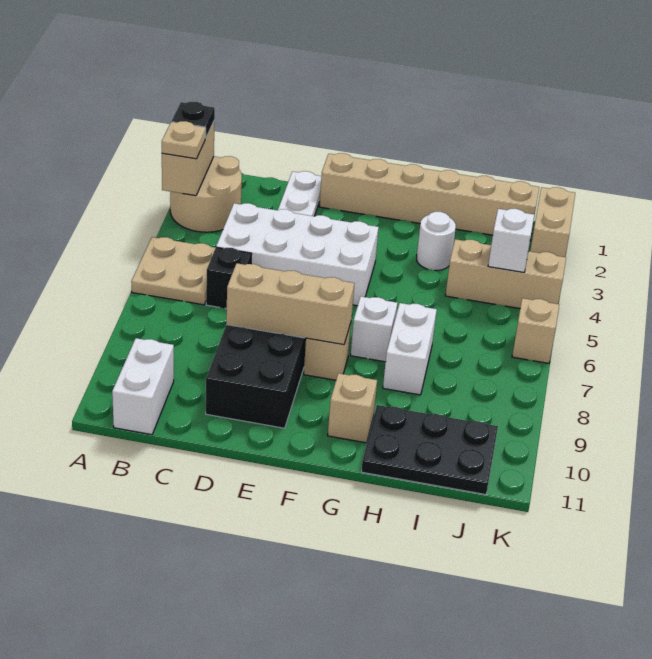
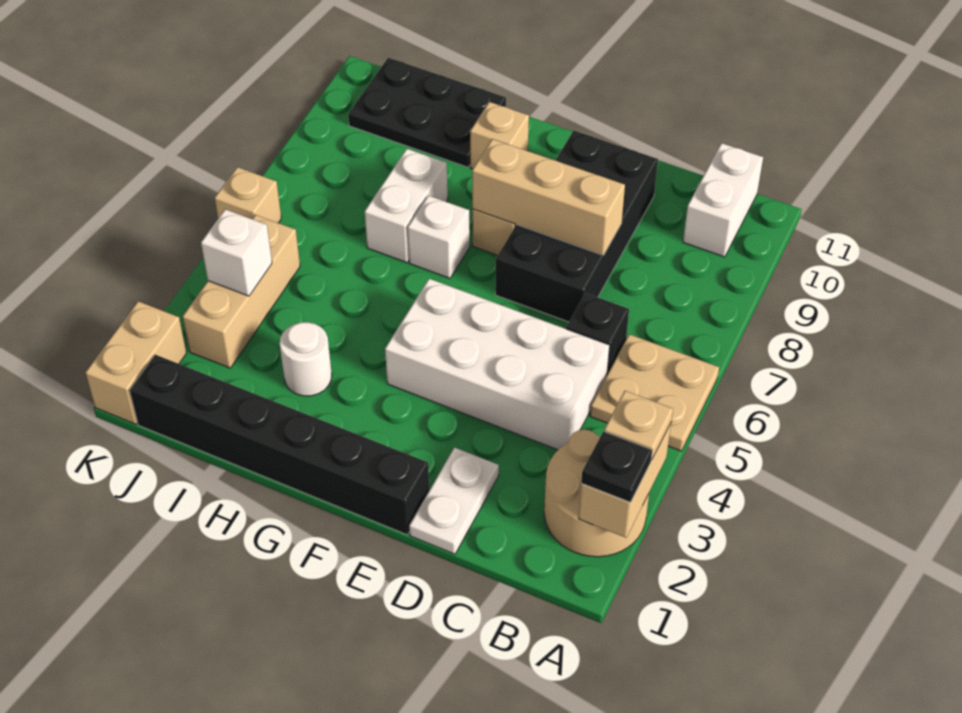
tan 1x6 brick [319,153,539,239] -> black 1x6 brick [130,355,429,535]
tan 1x3 brick [445,239,566,308] -> tan 1x3 brick turned to [183,215,300,368]

